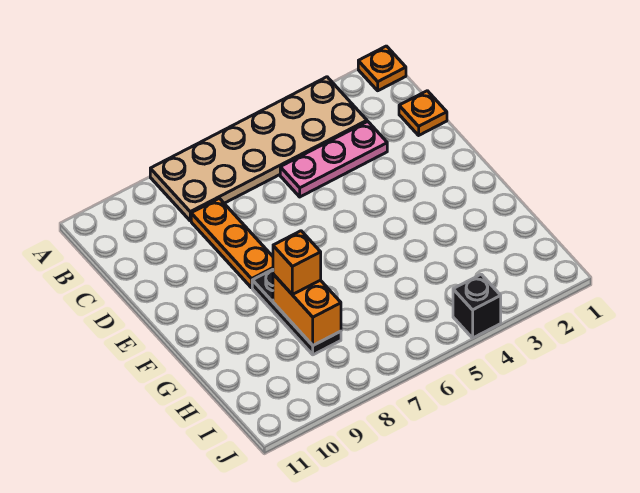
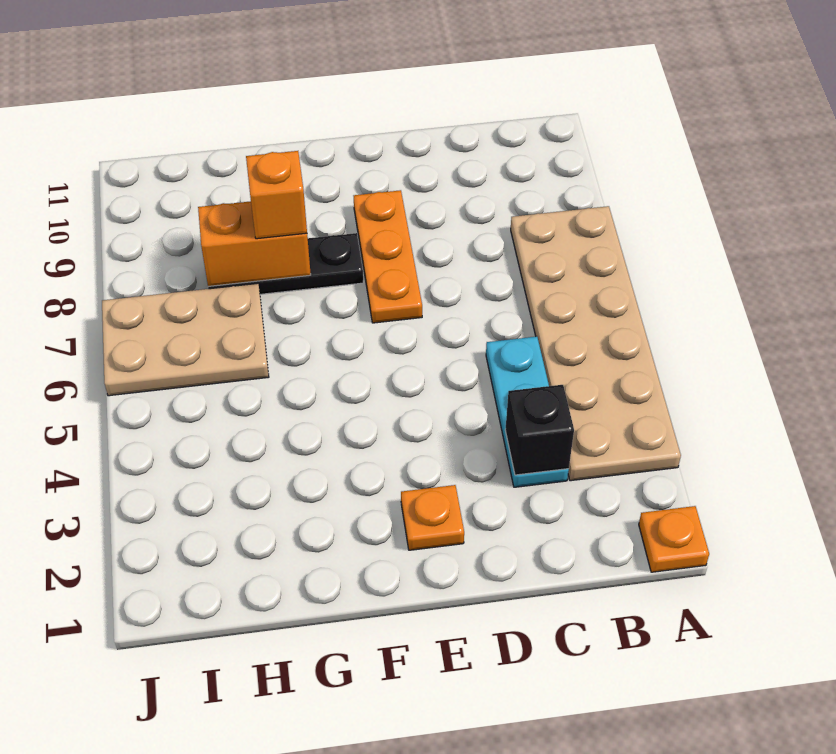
orange 1x1 plate [399,91,447,135] -> orange 1x1 plate moved to [401,485,464,550]
pink 1x3 plate [280,122,387,197] -> cyan 1x3 plate [486,337,569,487]
orange 1x3 plate [191,198,273,288] -> orange 1x3 plate turned to [354,190,422,323]
none -> tan 2x3 plate [102,283,269,396]
black 1x1 brick [453,274,501,338] -> black 1x1 brick moved to [505,385,574,475]

